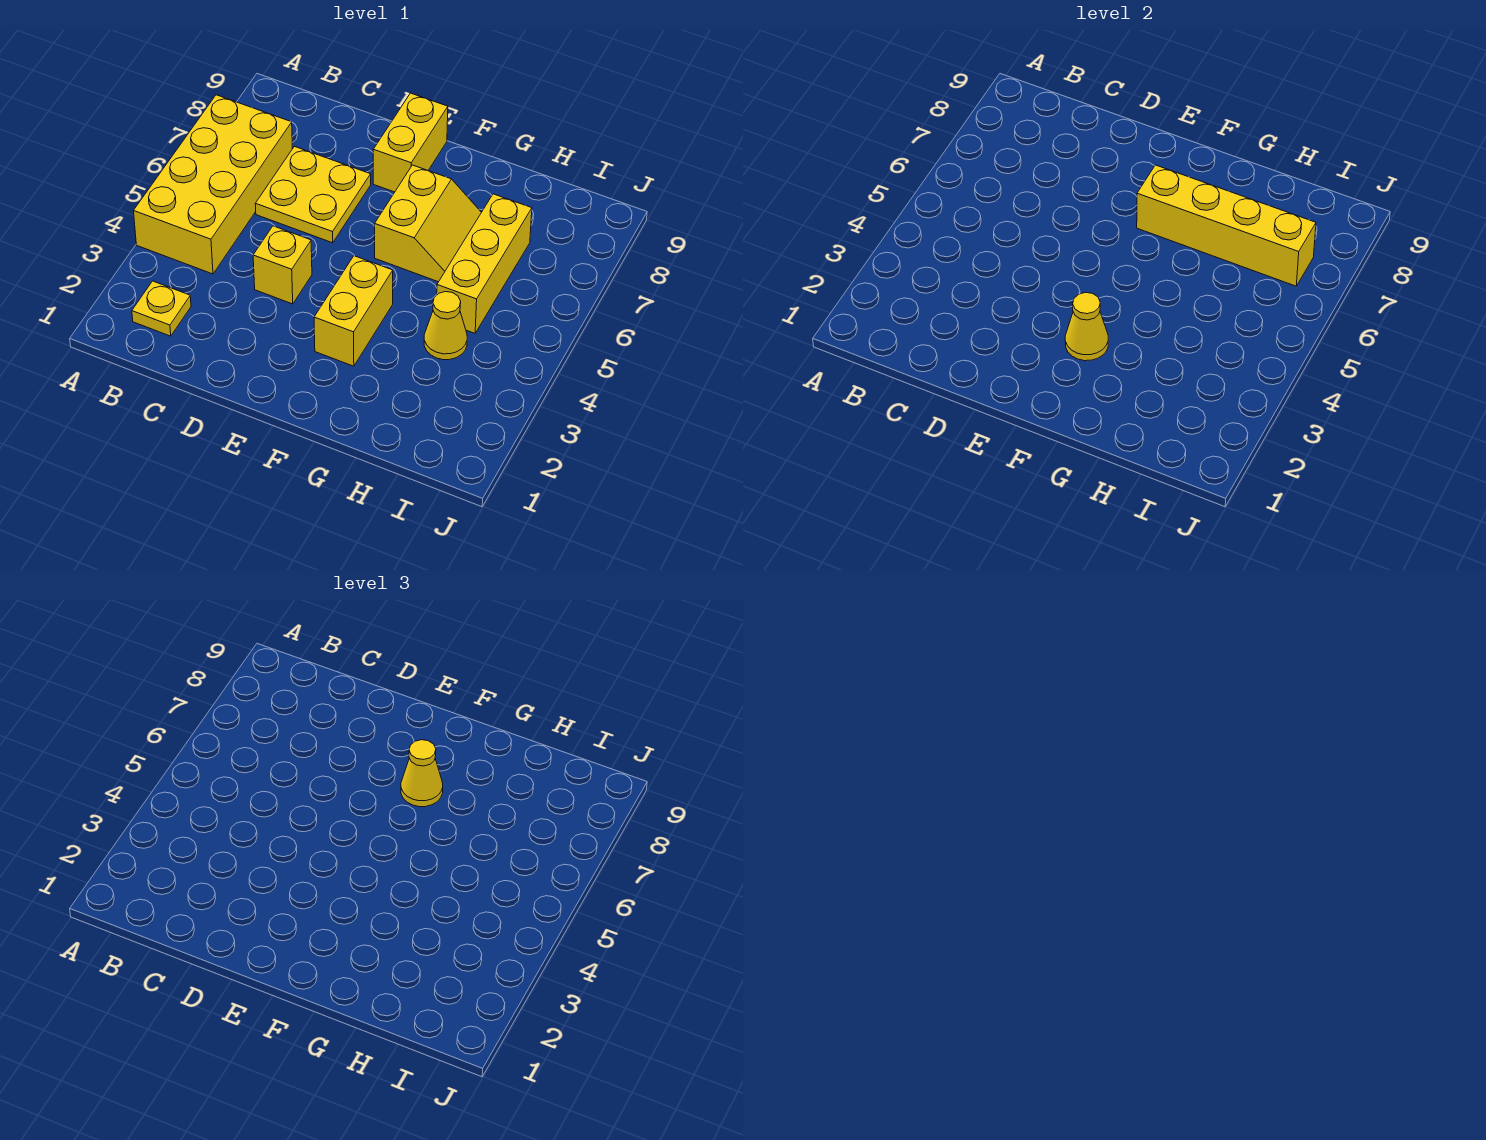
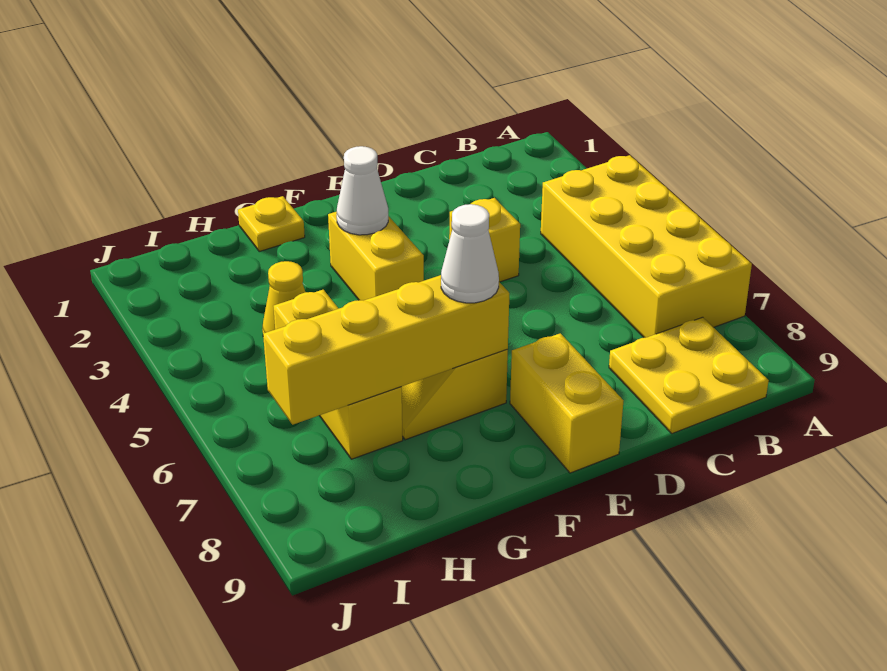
yellow 1x1 plate [132,281,191,336] -> yellow 1x1 plate moved to [238,196,305,251]
yellow 2x2 plate [255,146,371,243] -> yellow 2x2 plate moved to [609,317,769,434]
yellow 1x1 cone [1065,292,1108,361] -> white 1x1 cone [337,146,388,235]
yellow 1x1 cone [401,740,443,807] -> white 1x1 cone [441,204,499,303]

